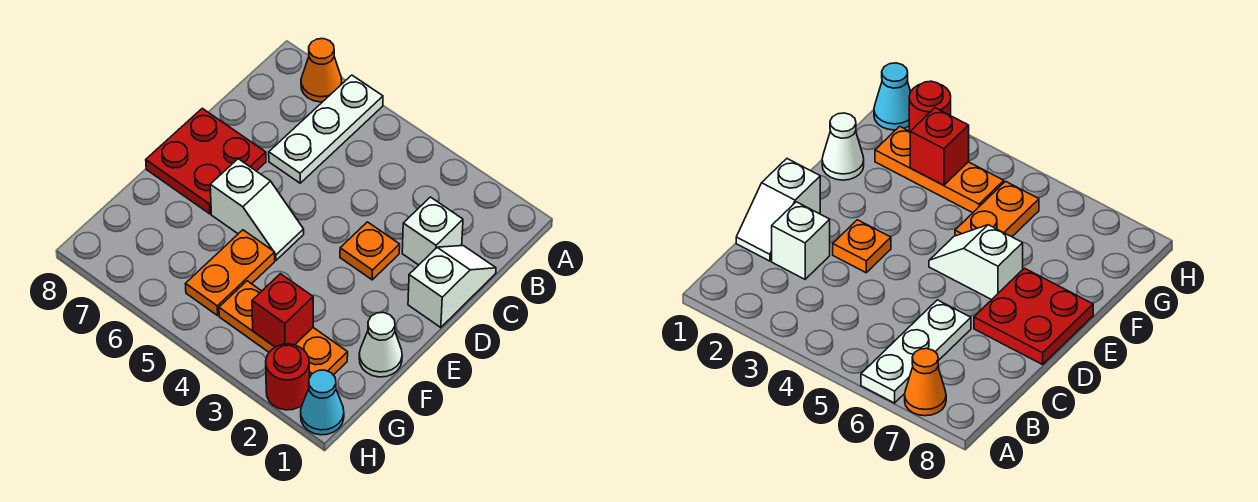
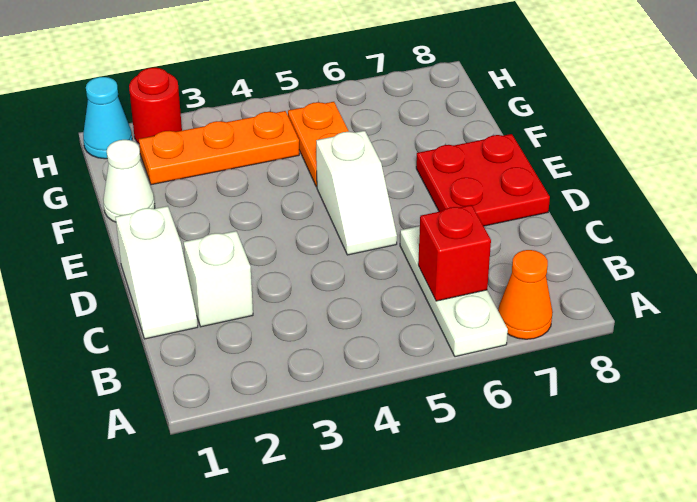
orange 1x1 plate [340,222,400,280] -> none
white 1x2 slope [210,159,304,260] -> white 1x2 slope turned to [316,131,397,255]
red 1x1 brick [252,274,313,347] -> red 1x1 brick moved to [418,205,491,301]

